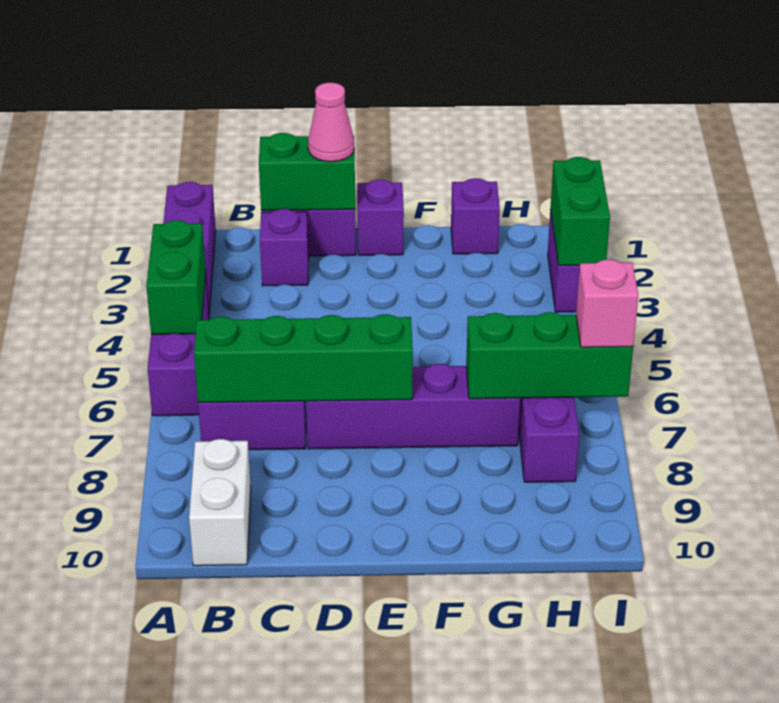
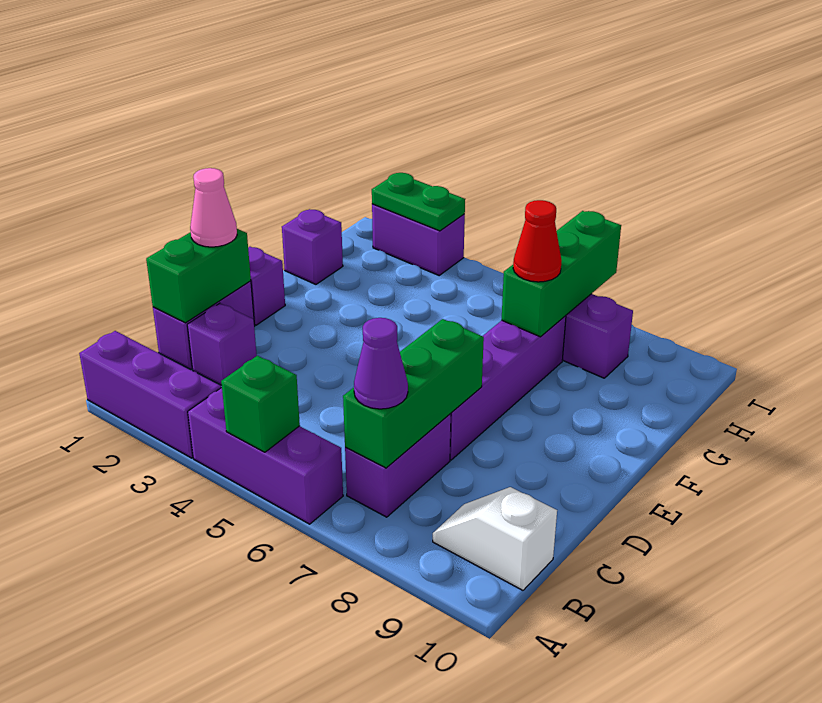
green 1x2 brick [146,220,206,334] -> green 1x1 brick [221,356,300,452]
green 1x4 brick [194,315,413,403] -> green 1x3 brick [343,319,484,468]
none -> purple 1x1 cone [354,318,408,409]
white 1x2 brick [189,439,251,566] -> white 1x2 slope [433,487,557,590]
none -> red 1x1 cone [513,200,562,282]
green 1x2 brick [550,157,610,265] -> green 1x2 plate [372,173,465,231]
pink 1x1 brick [576,260,638,347] -> none

